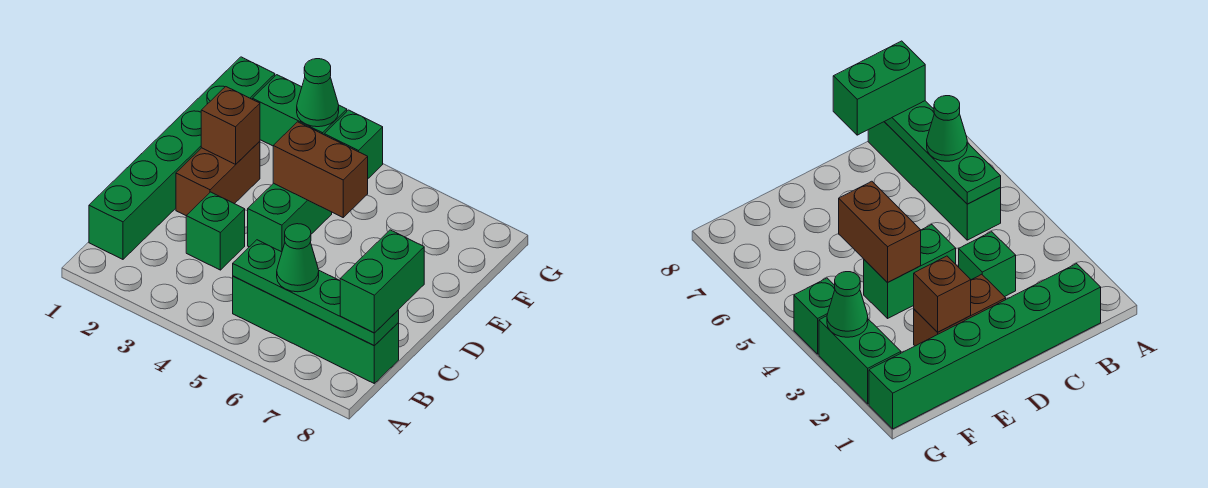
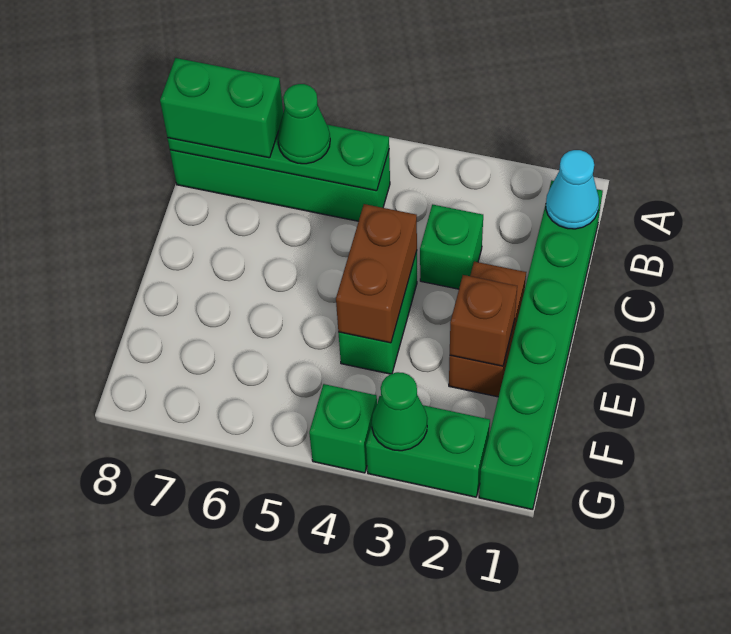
none -> cyan 1x1 cone [546,150,599,229]
green 1x2 brick [340,230,424,333] -> green 1x2 brick turned to [160,58,283,158]
brown 1x2 brick [273,122,368,217] -> brown 1x2 brick turned to [336,204,417,343]

